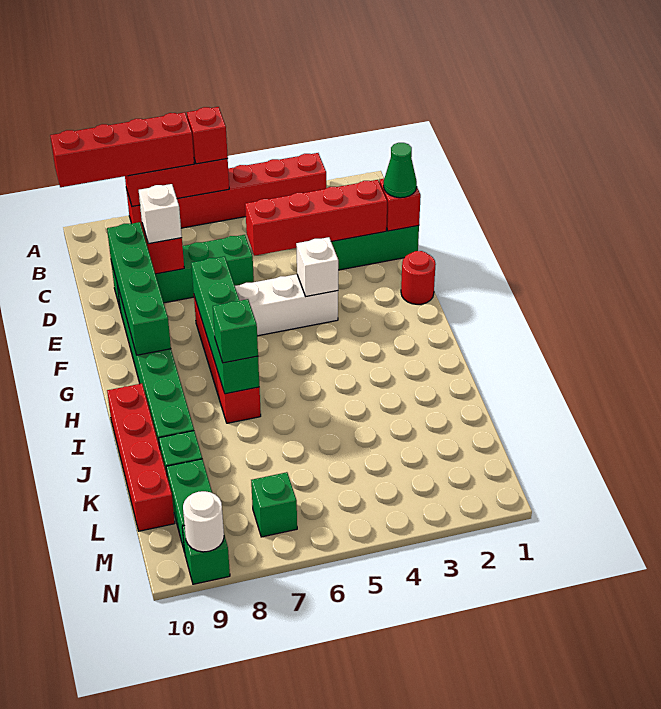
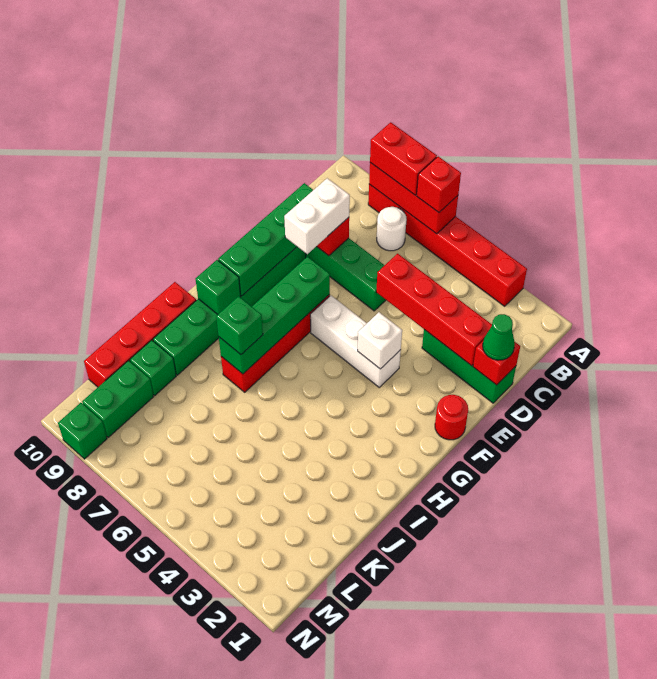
red 1x4 brick [50,112,194,187] -> red 1x2 brick [370,122,437,195]
white 1x1 brick [139,184,182,244] -> white 1x2 brick [284,178,350,254]
green 1x1 brick [251,472,297,537] -> green 1x1 brick moved to [195,260,241,314]
white 1x1 round brick [183,491,224,552] -> white 1x1 round brick moved to [377,207,407,251]

